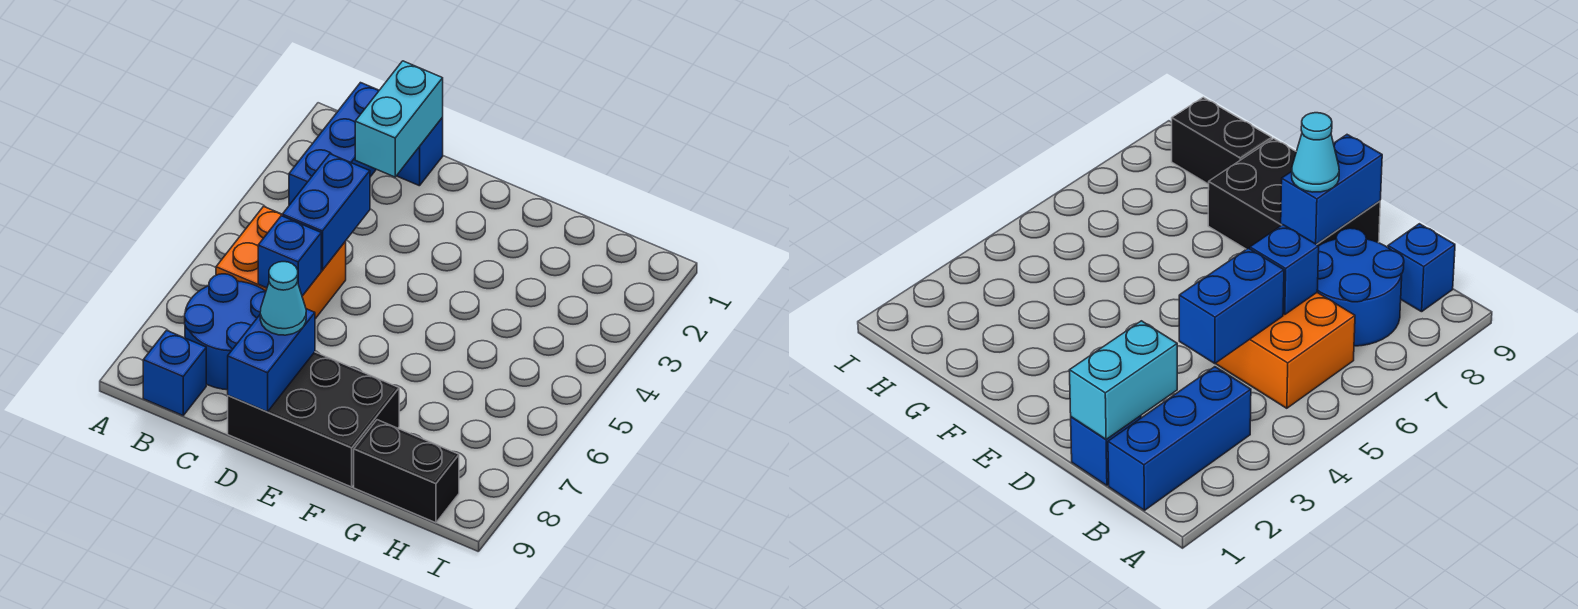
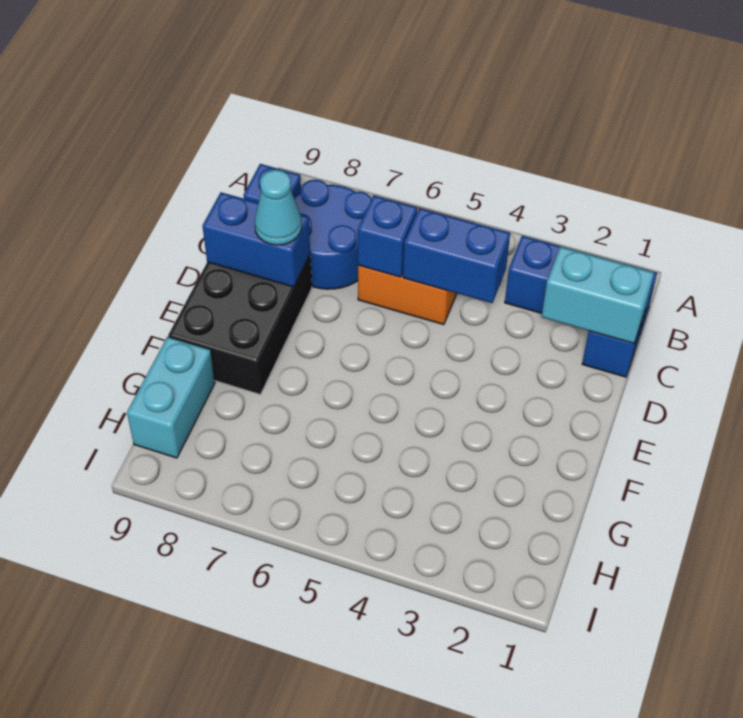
black 1x2 brick [354,420,459,523] -> cyan 1x2 brick [127,337,215,458]

